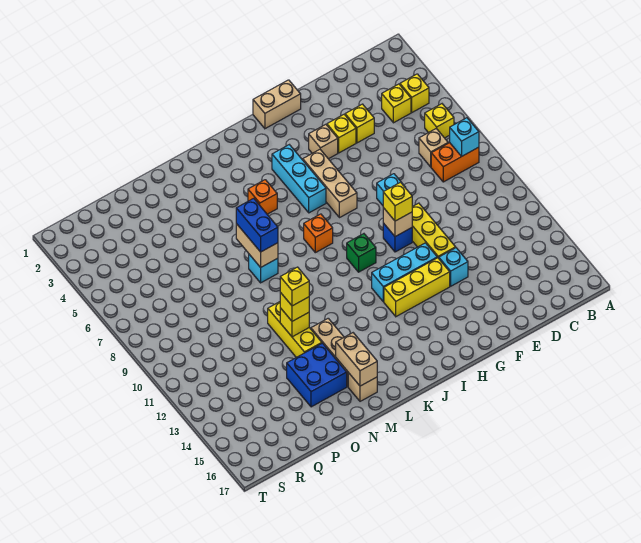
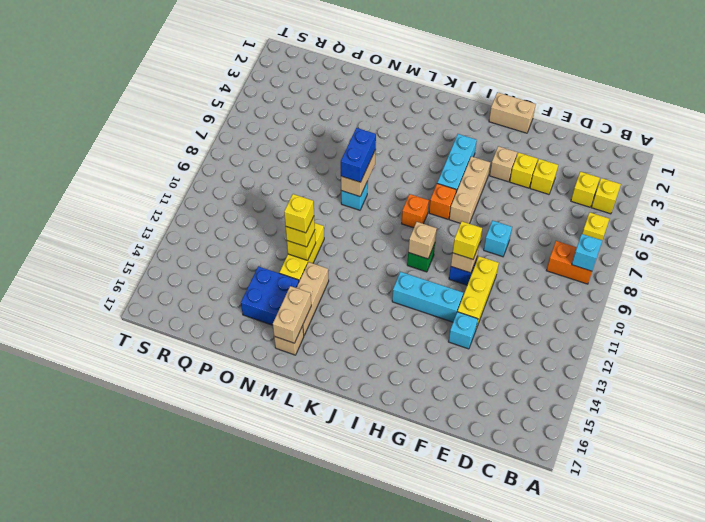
tan 1x1 brick [419,129,448,167] -> tan 1x1 brick moved to [408,222,437,259]
yellow 1x3 brick [384,258,450,317] -> none
orange 1x1 brick [248,180,277,214] -> orange 1x1 brick moved to [429,184,456,219]

